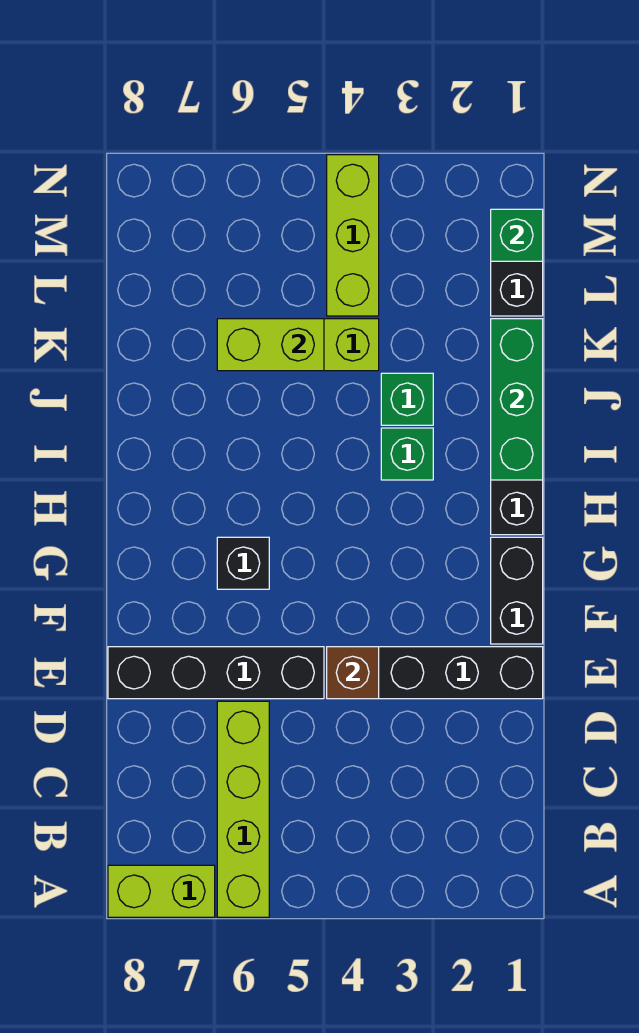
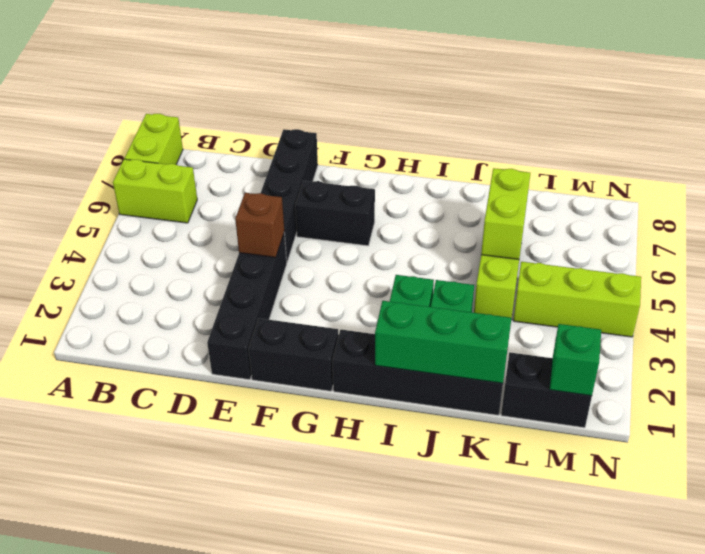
lime 1x4 brick [217,701,269,917] -> lime 1x2 brick [113,159,197,223]
black 1x1 brick [217,537,269,589] -> black 1x2 brick [295,181,375,246]

